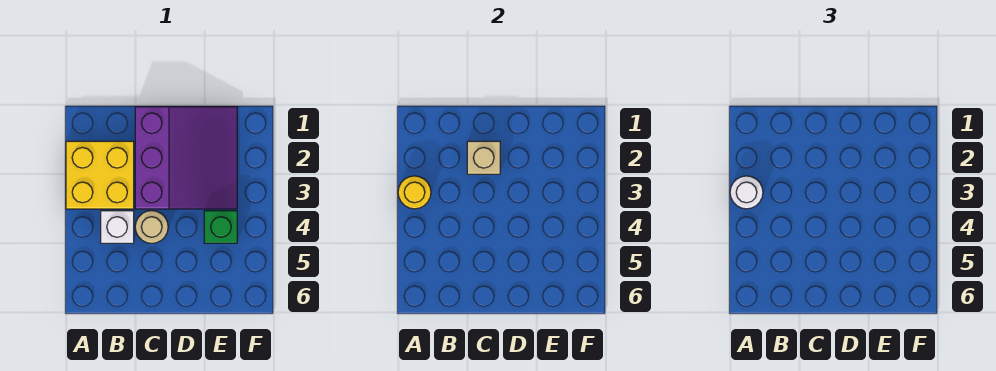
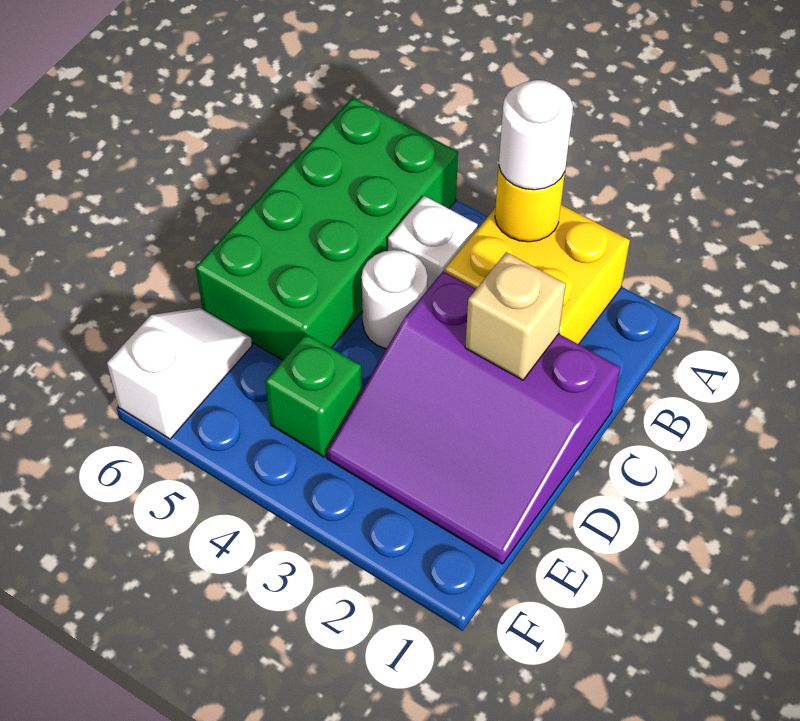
none -> green 2x4 brick [196,97,458,360]
tan 1x1 round brick [135,211,168,243] -> white 1x1 round brick [362,250,428,349]
none -> white 1x2 slope [107,308,252,439]

